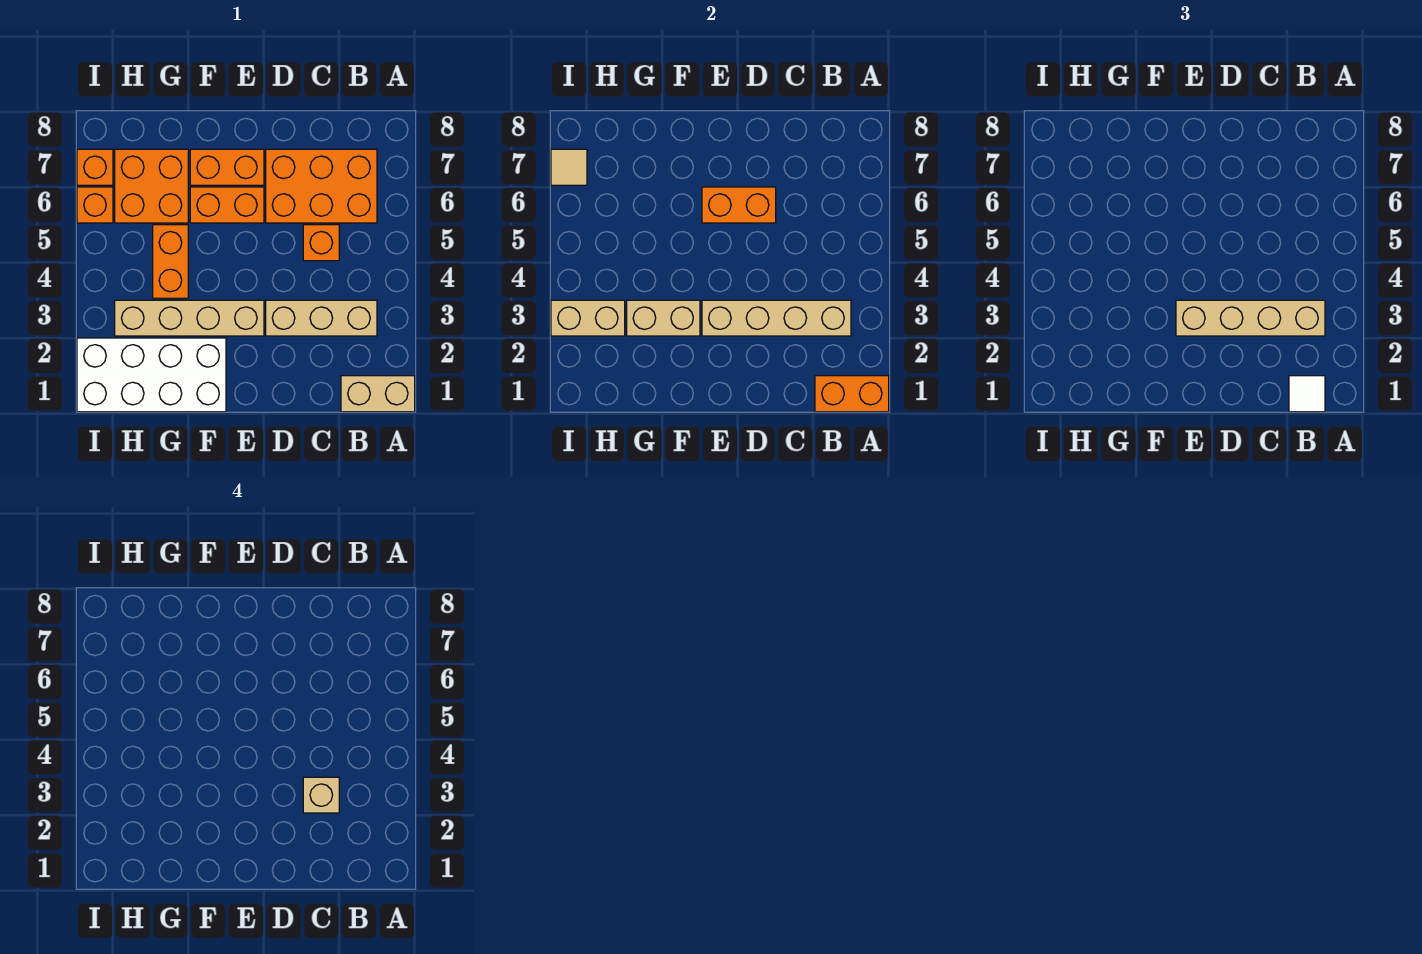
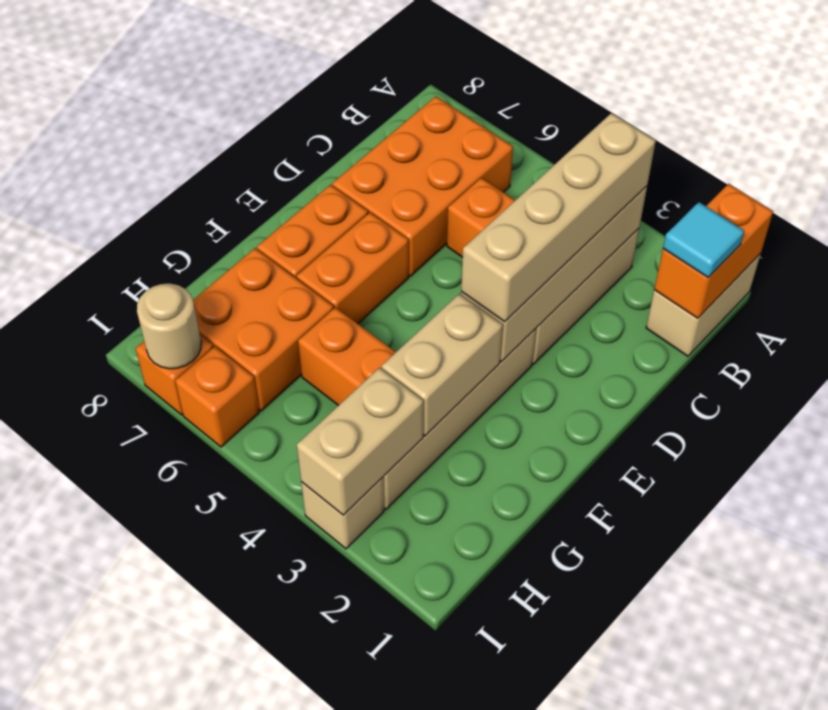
white 1x1 tile [1289,376,1325,412] -> cyan 1x1 tile [663,202,744,277]
tan 1x1 brick [303,777,339,813] -> tan 1x1 brick moved to [301,477,384,549]
orange 1x2 brick [702,187,776,223] -> none
white 2x4 brick [77,338,226,412] -> none
tan 1x1 tile [551,149,587,185] -> tan 1x1 round brick [137,284,201,369]

